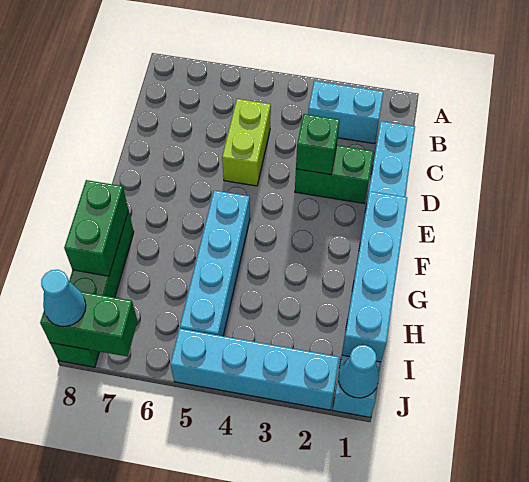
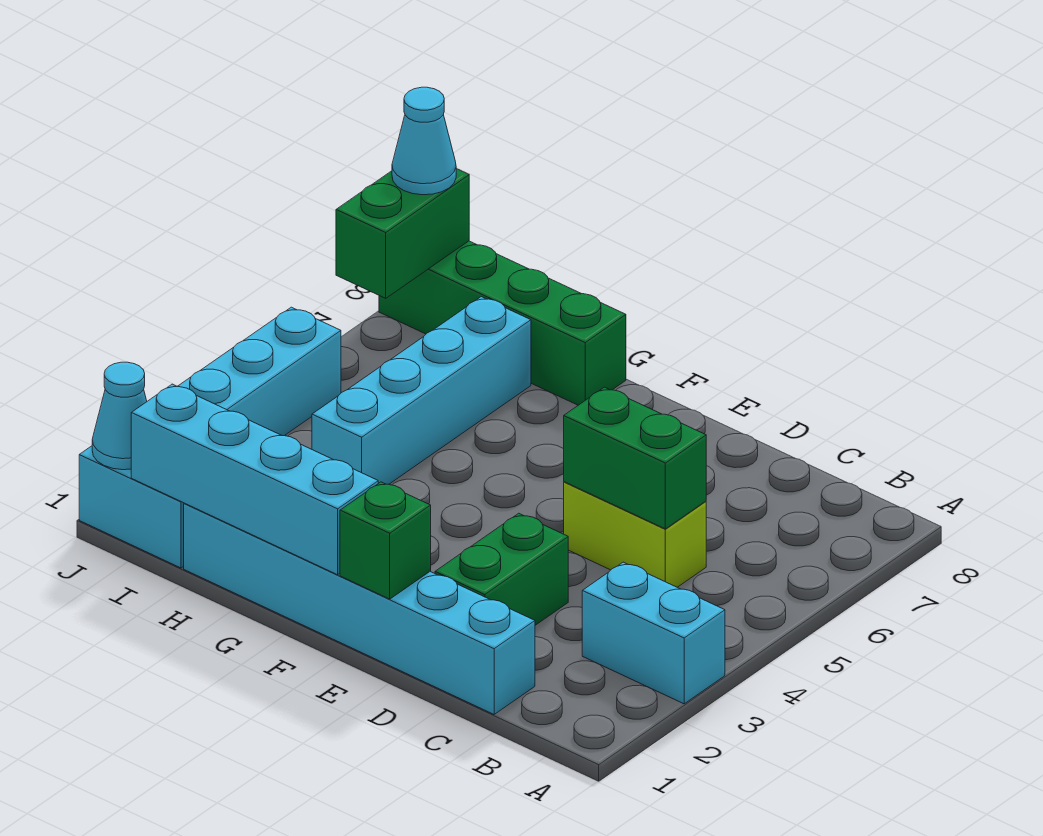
cyan 1x2 brick [308,81,383,144] -> cyan 1x2 brick turned to [582,562,725,704]
green 1x1 brick [296,114,340,175] -> green 1x1 brick moved to [340,482,431,599]
cyan 1x4 brick [180,190,250,336] -> cyan 1x4 brick turned to [312,297,531,484]
green 1x2 brick [64,180,128,276] -> green 1x2 brick moved to [564,387,706,529]

